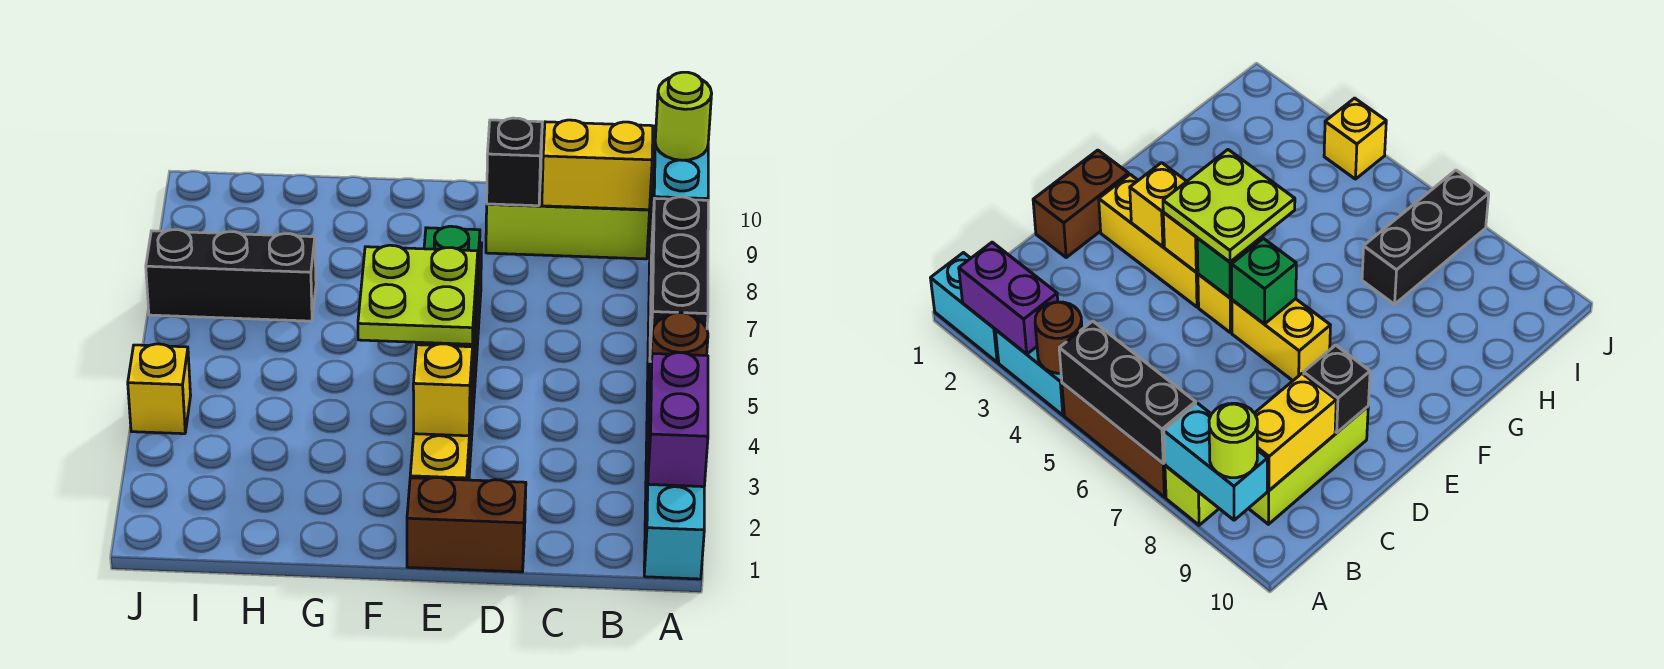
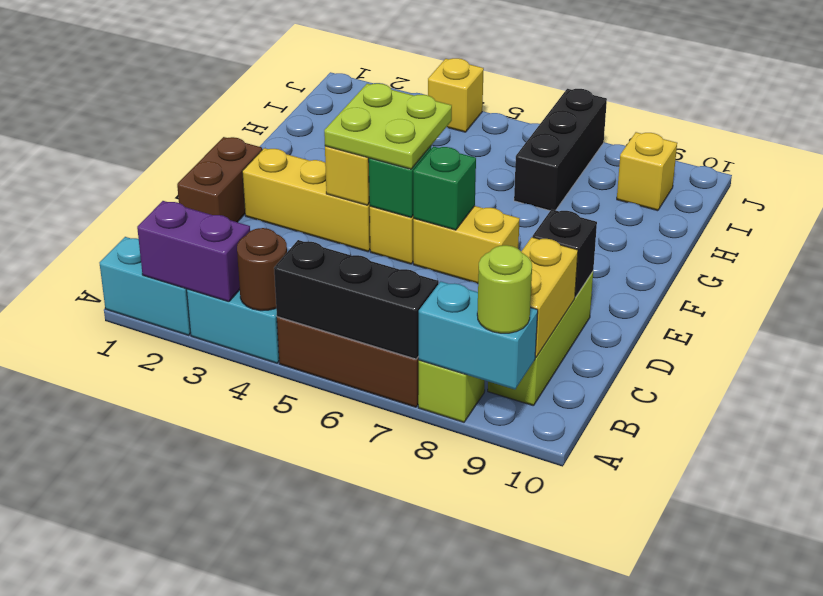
yellow 1x1 brick [413,344,472,436] -> yellow 1x1 brick moved to [617,132,677,211]

